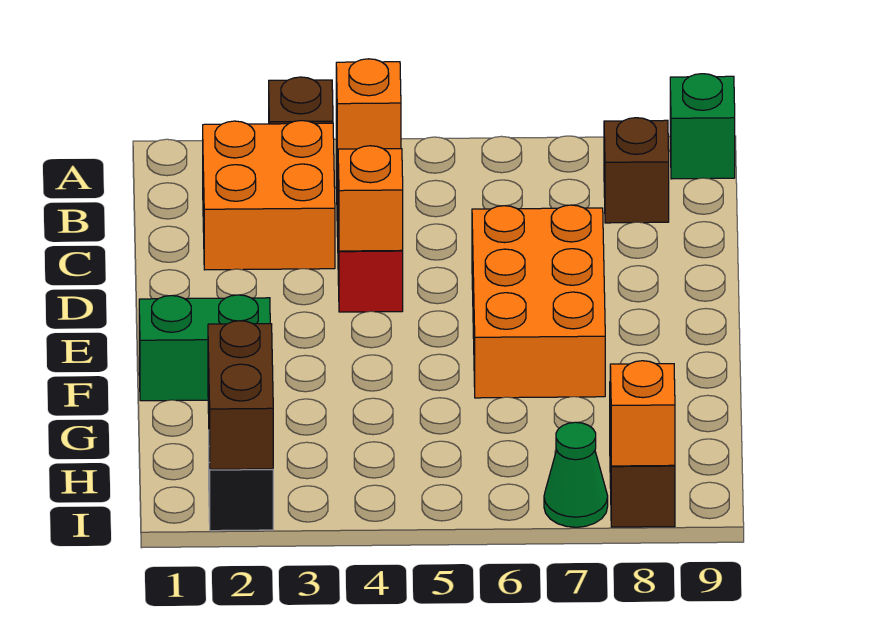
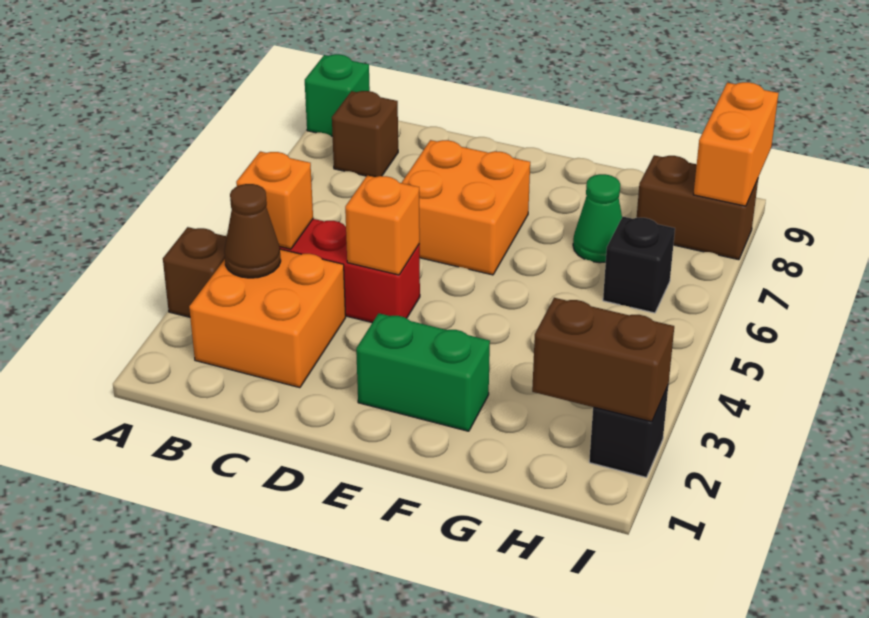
none -> brown 1x1 cone [224,184,281,278]
orange 2x3 brick [472,205,605,398] -> orange 2x2 brick [402,140,530,275]
green 1x2 brick [139,295,270,401] -> green 1x2 brick turned to [356,313,490,431]
none -> black 1x1 brick [603,217,675,313]
green 1x1 cone [544,422,608,527] -> green 1x1 cone moved to [573,174,622,263]
orange 1x1 brick [610,361,675,466] -> orange 1x2 brick [694,82,779,206]

